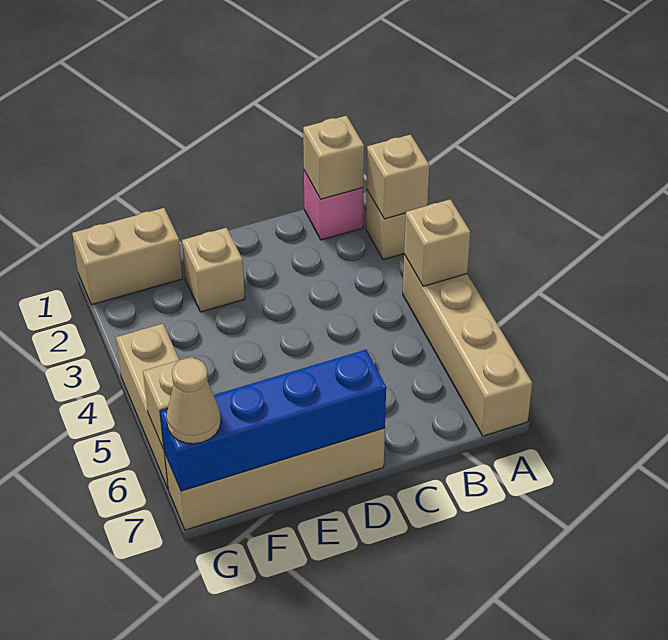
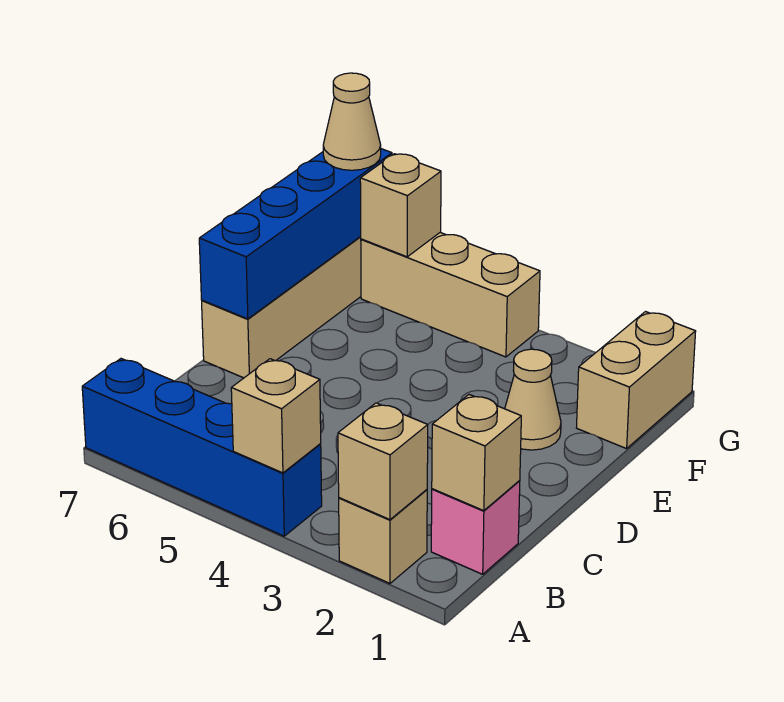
tan 1x4 brick [403,255,532,436] -> blue 1x4 brick [82,359,322,536]
tan 1x1 brick [182,228,245,312] -> tan 1x1 cone [505,349,561,450]

